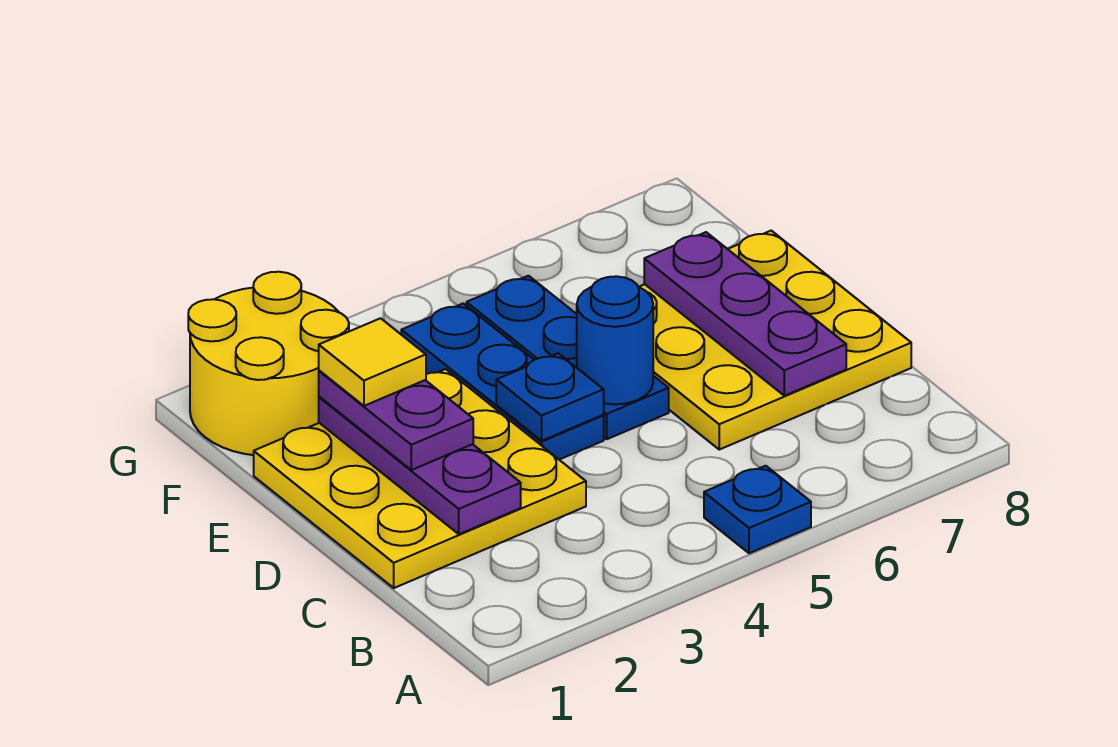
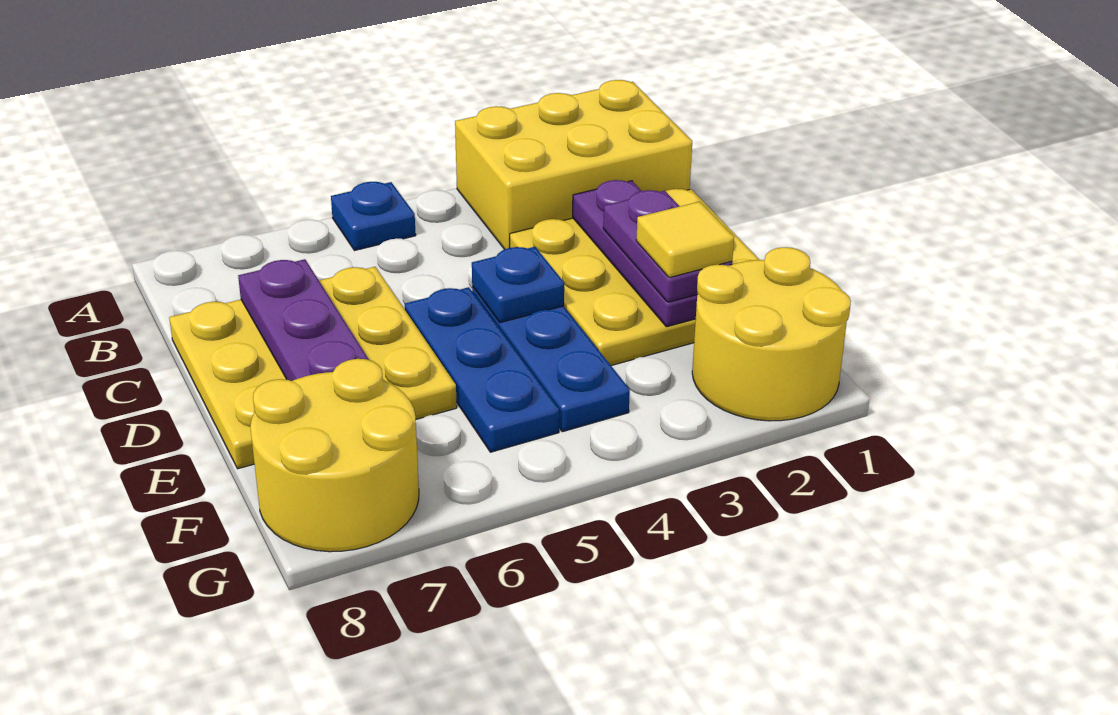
none -> yellow 2x3 brick [455,80,692,250]
blue 1x1 round brick [577,276,653,404] -> none
none -> yellow 2x2 round brick [250,359,419,552]

